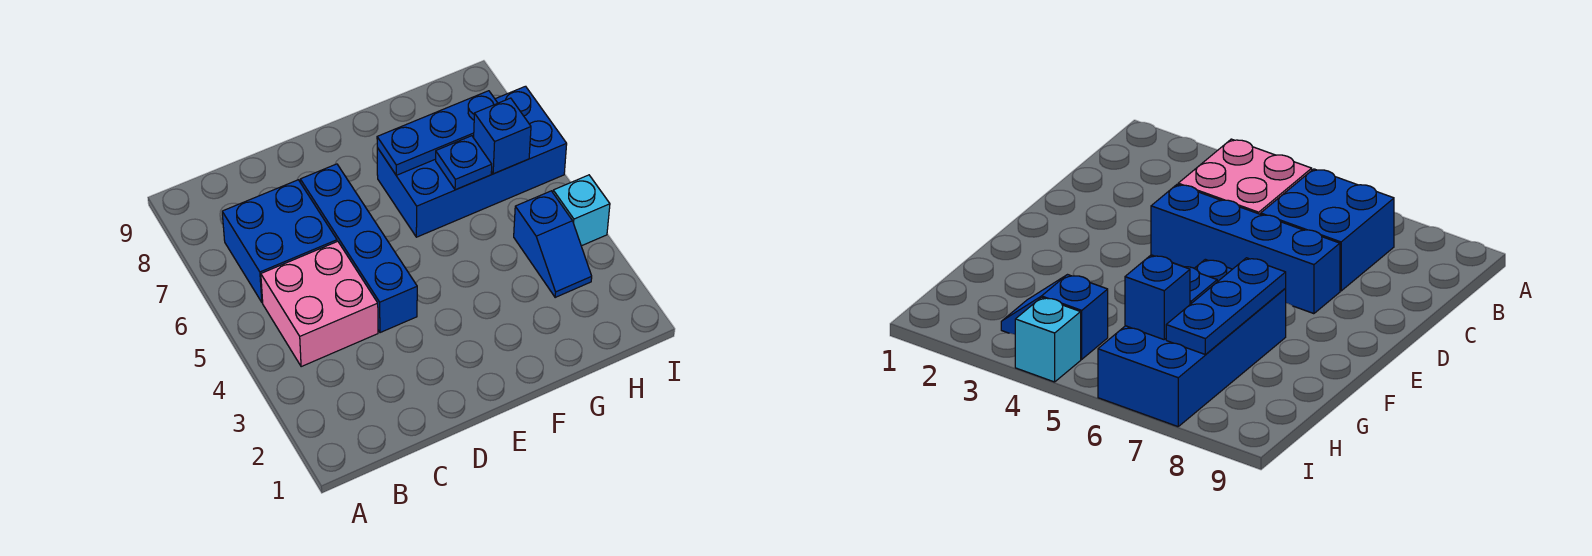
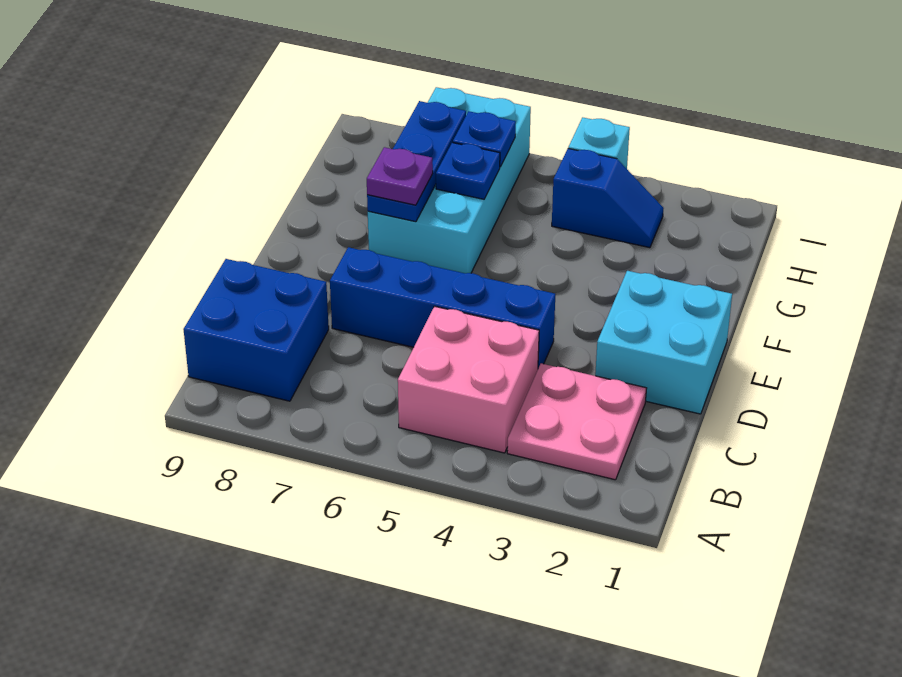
none -> pink 2x2 plate [507,363,647,480]
blue 2x2 brick [222,180,337,302] -> blue 2x2 brick moved to [183,259,329,401]
none -> cyan 2x2 brick [595,271,732,414]
blue 2x4 brick [377,86,567,237] -> cyan 2x4 brick [368,87,531,273]
none -> purple 1x1 plate [367,147,433,205]
blue 1x1 brick [474,98,531,174] -> blue 1x1 plate [453,111,516,167]

